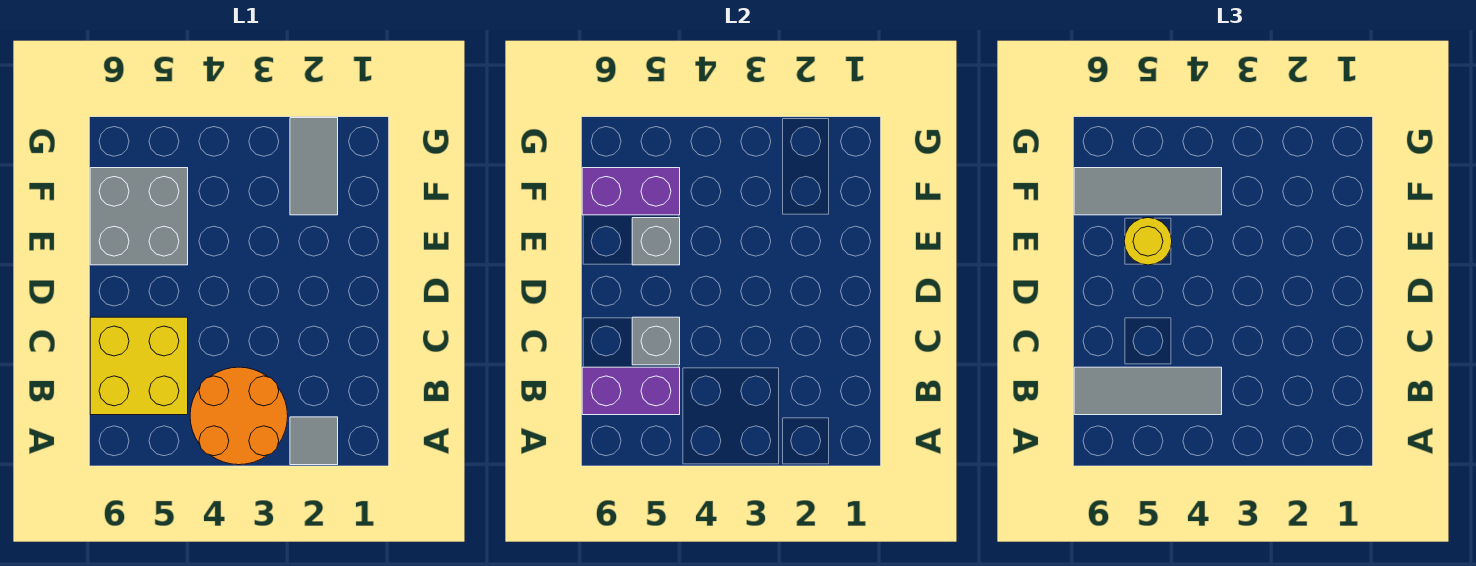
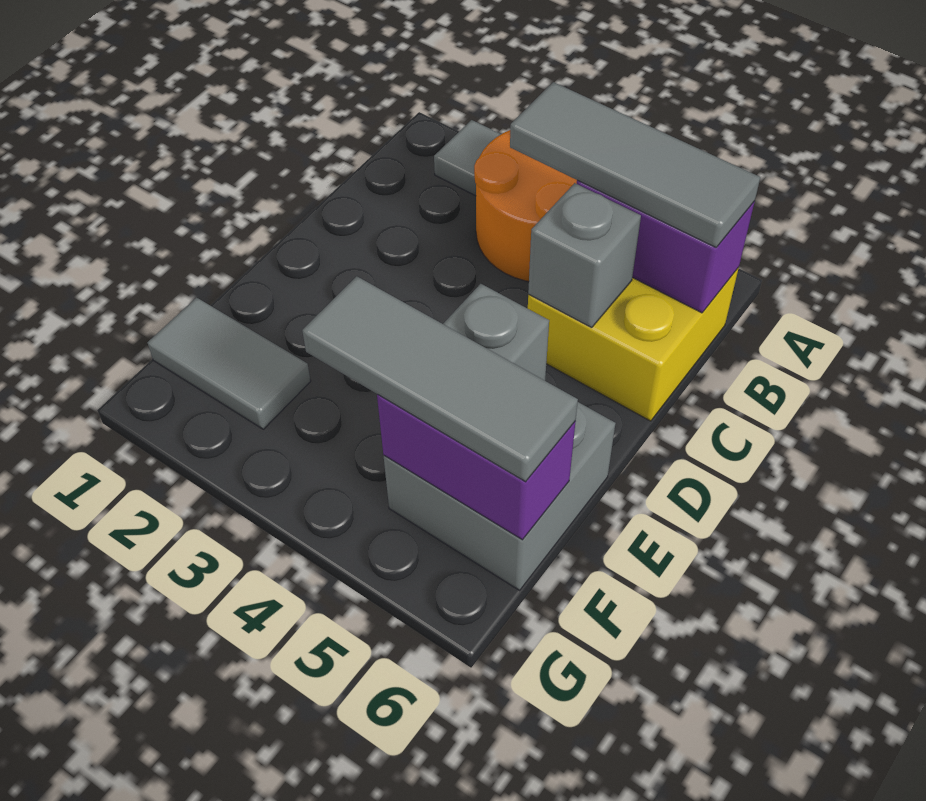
yellow 1x1 round brick [1124,218,1172,265] -> none
grey 1x2 tile [290,118,338,215] -> grey 1x2 tile turned to [148,298,311,429]

